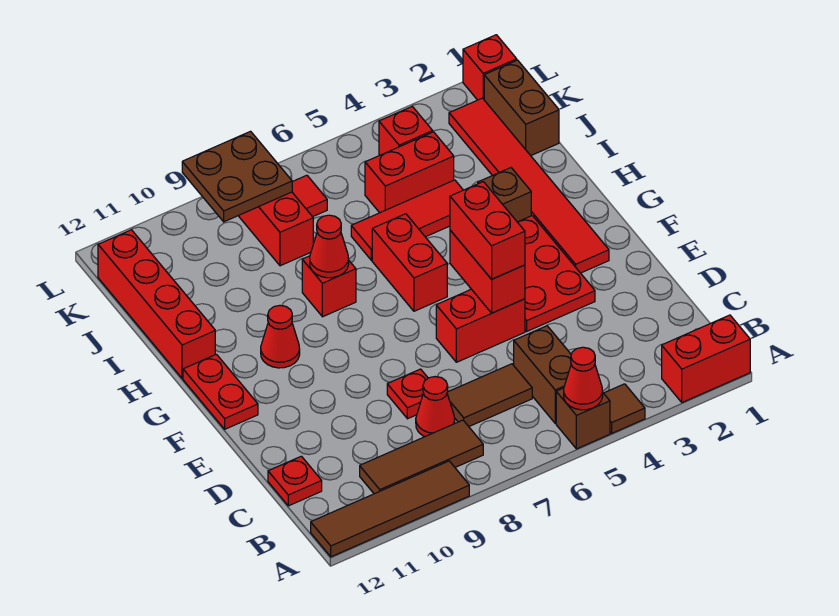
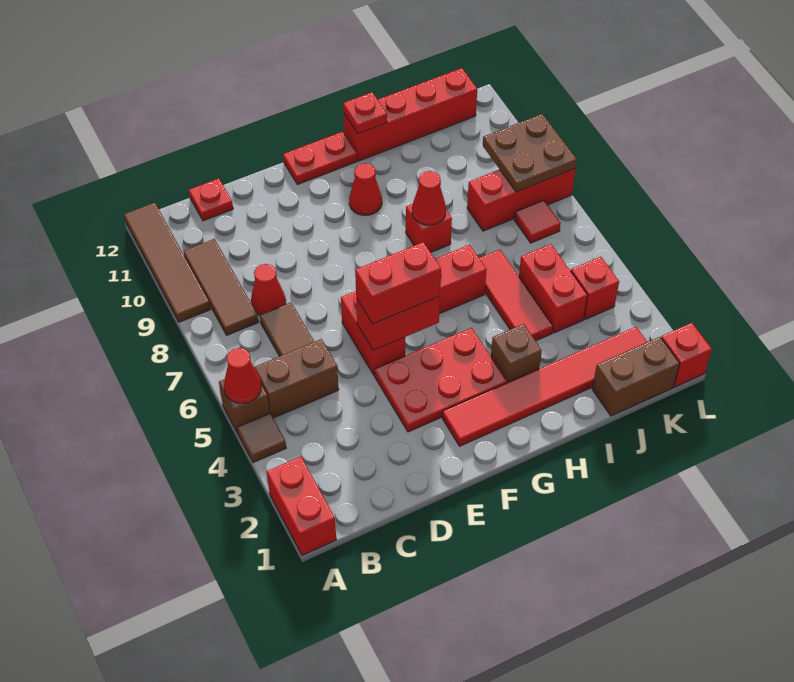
red 1x1 plate [387,369,428,419] -> red 1x1 plate moved to [343,92,387,134]

